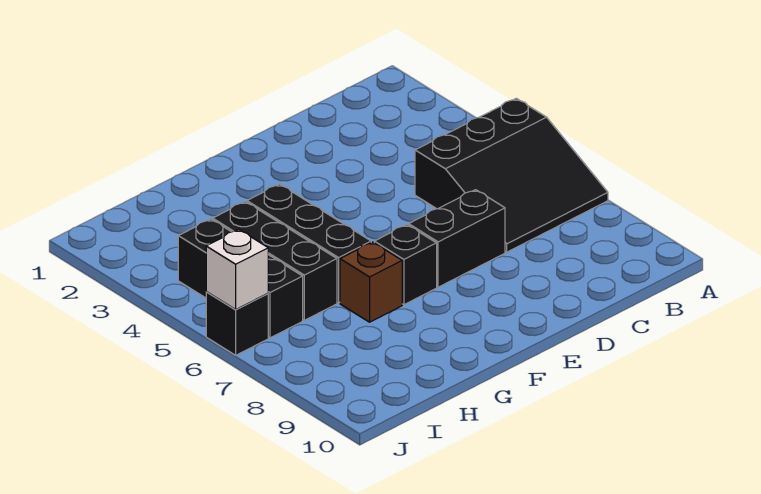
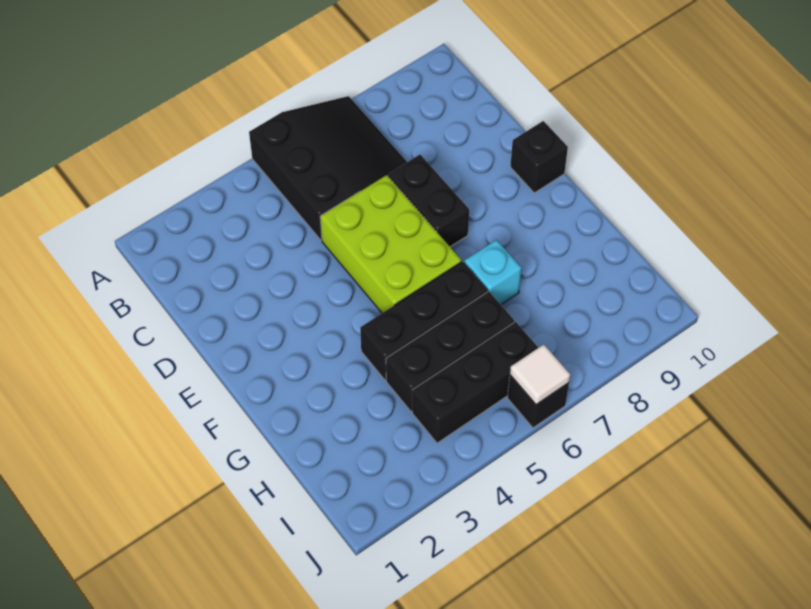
none -> lime 2x3 brick [320,175,461,313]
black 1x1 brick [374,225,437,305] -> black 1x1 brick moved to [510,121,568,193]
brown 1x1 brick [340,242,402,322] -> cyan 1x1 brick [464,240,522,304]
white 1x1 brick [206,229,268,310] -> white 1x1 tile [510,344,570,405]

